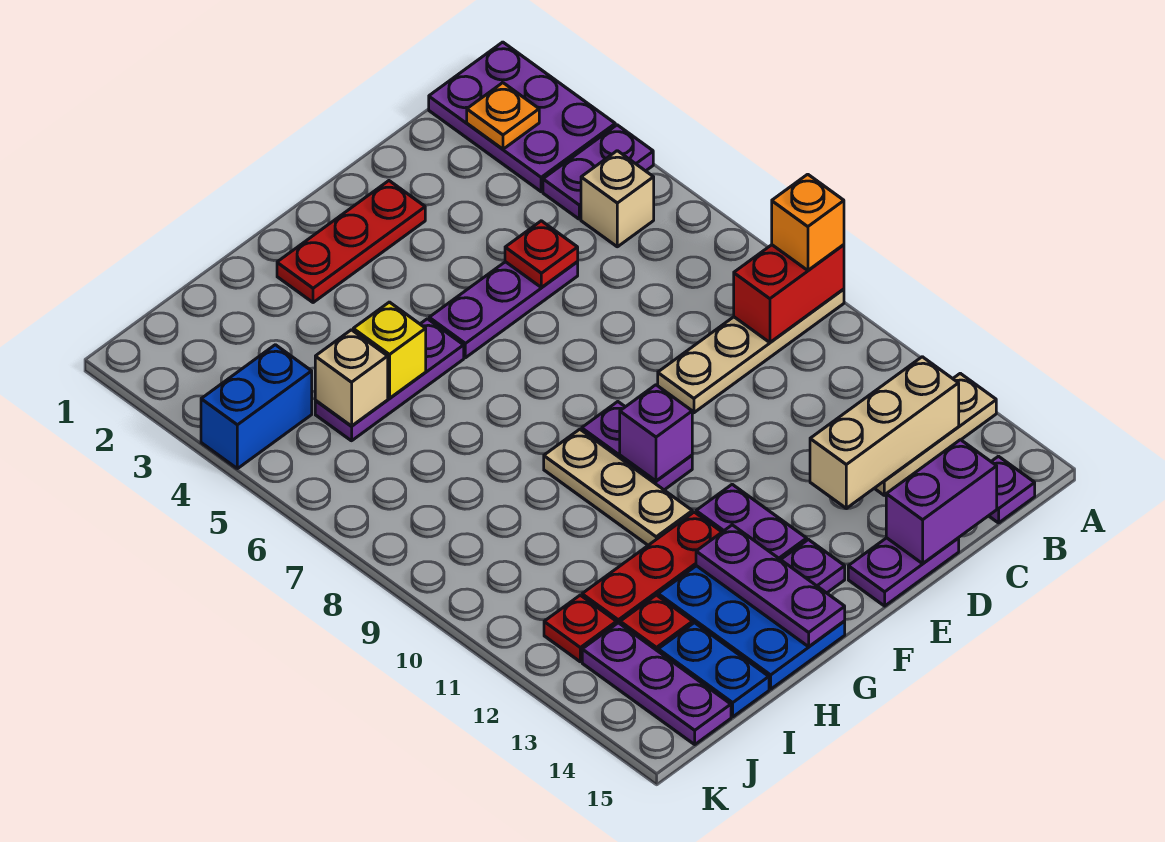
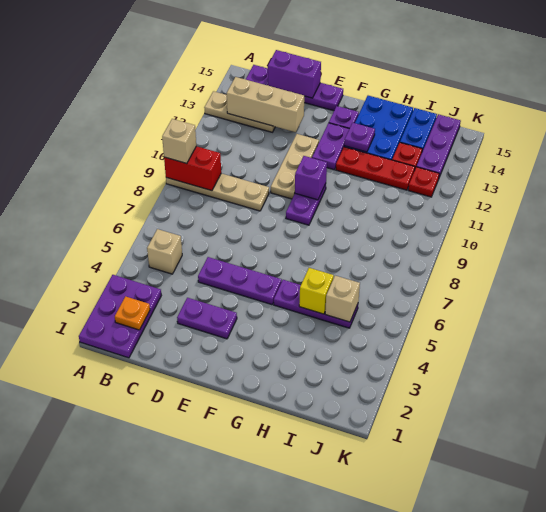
purple 1x2 plate [543,125,653,219] -> purple 1x2 plate moved to [177,298,237,339]
orange 1x1 brick [772,174,844,270] -> tan 1x1 brick [162,119,196,164]
red 1x1 plate [505,221,578,287] -> none
red 1x3 plate [277,181,425,303] -> none
tan 1x3 plate [544,429,692,545] -> tan 1x3 plate moved to [271,134,319,199]
purple 1x3 plate [696,525,845,647] -> purple 1x1 plate [344,123,375,152]
blue 1x2 brick [201,345,312,469] -> none

